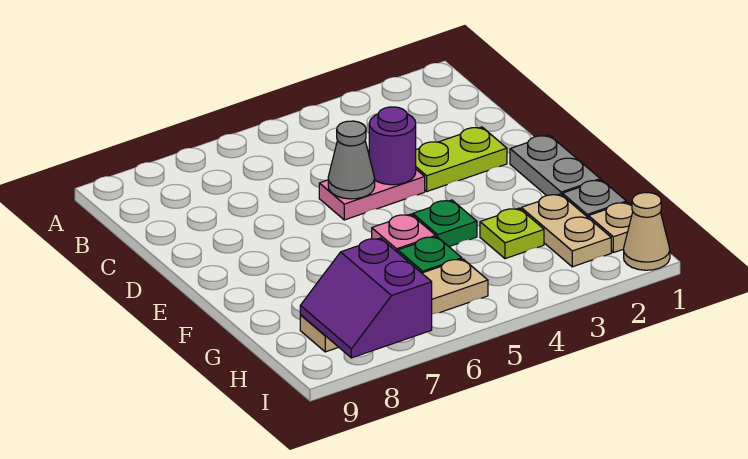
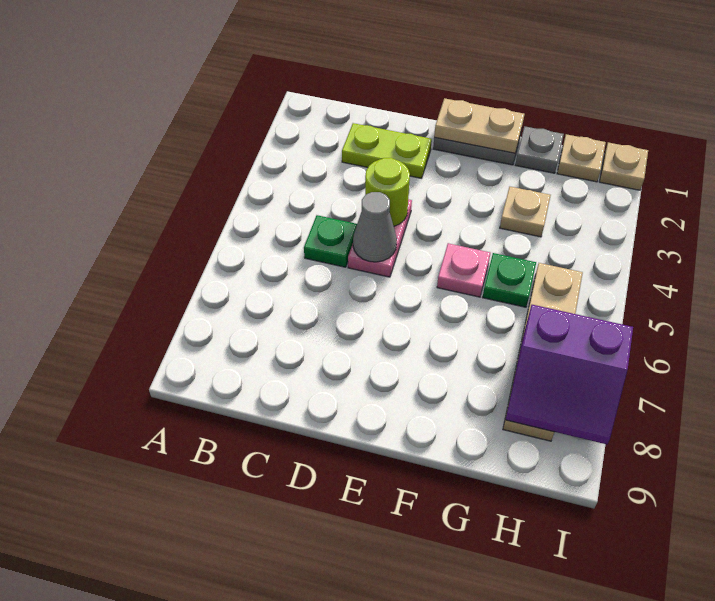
lime 1x2 plate [416,127,507,191] -> lime 1x2 plate turned to [342,123,432,178]
purple 1x1 round brick [369,107,416,185] -> lime 1x1 round brick [365,158,410,226]
green 1x1 plate [413,200,477,247] -> green 1x1 plate moved to [304,215,357,267]
tan 1x2 plate [521,194,611,267] -> tan 1x2 plate moved to [434,98,524,153]
lime 1x1 plate [480,208,544,259] -> tan 1x1 plate [500,187,551,237]
tan 1x1 cone [624,193,670,270] -> tan 1x1 plate [599,142,648,190]

